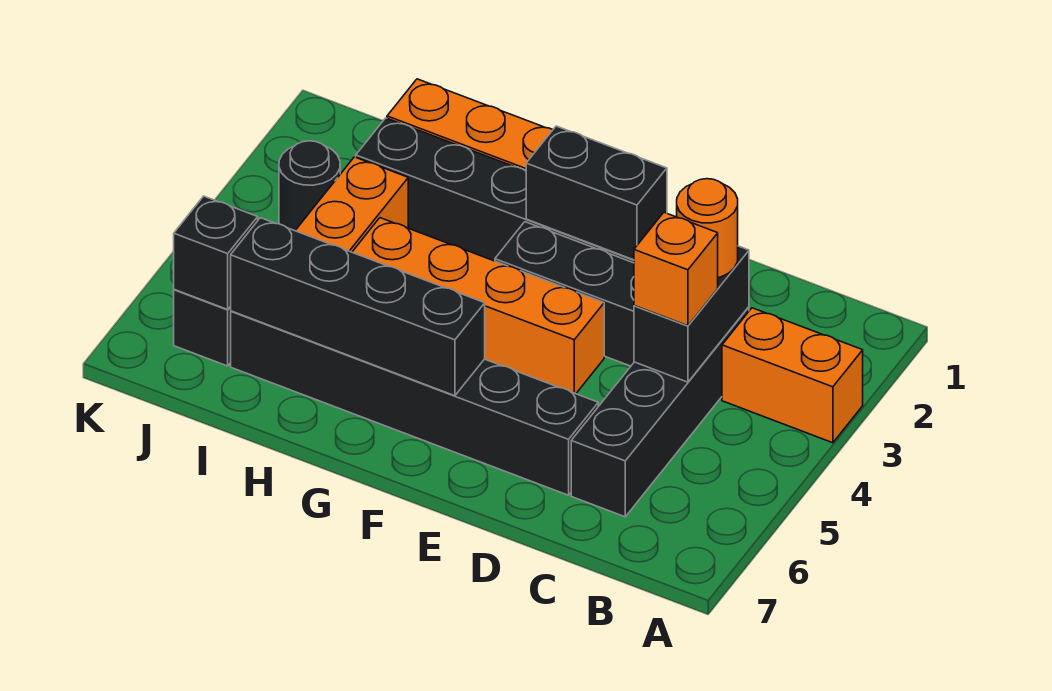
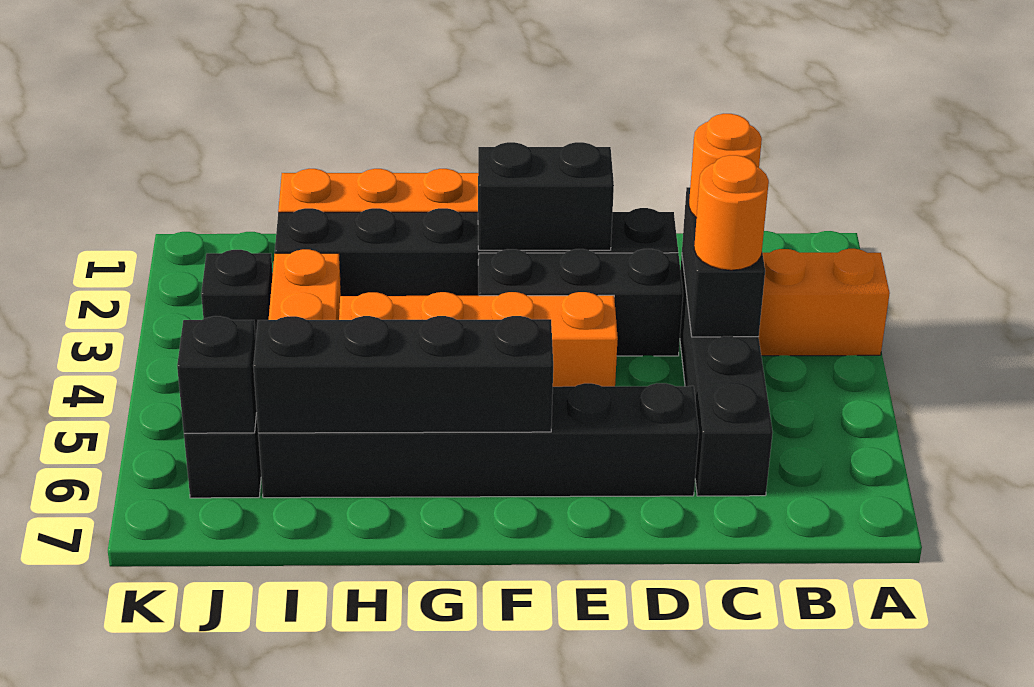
orange 1x1 brick [634,213,718,326] -> orange 1x1 round brick [694,155,769,270]
black 1x1 round brick [279,141,340,231] -> black 1x1 brick [201,250,273,339]

